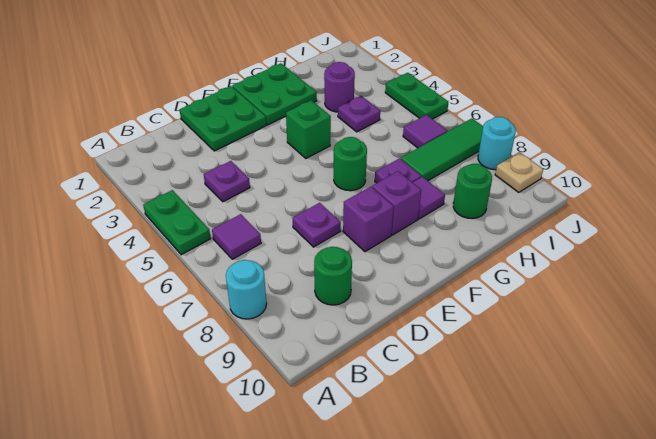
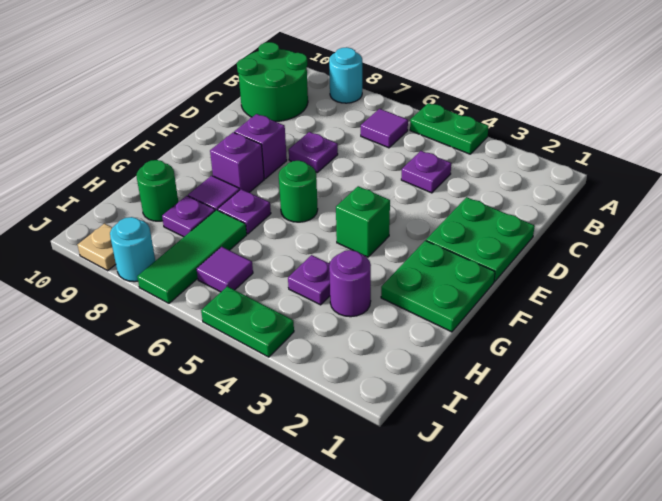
green 1x1 round brick [314,247,352,305] -> green 2x2 round brick [237,42,308,122]
none -> purple 1x1 plate [162,196,215,237]

